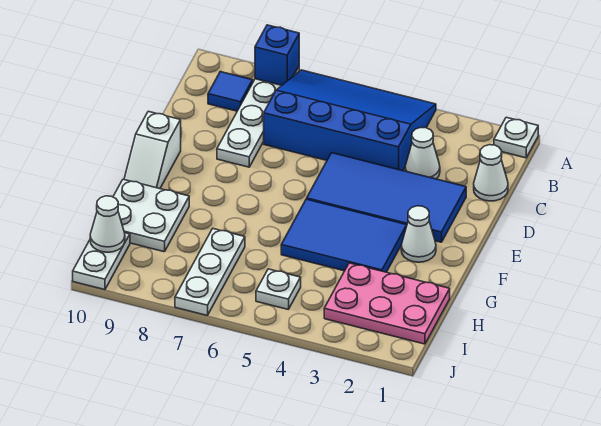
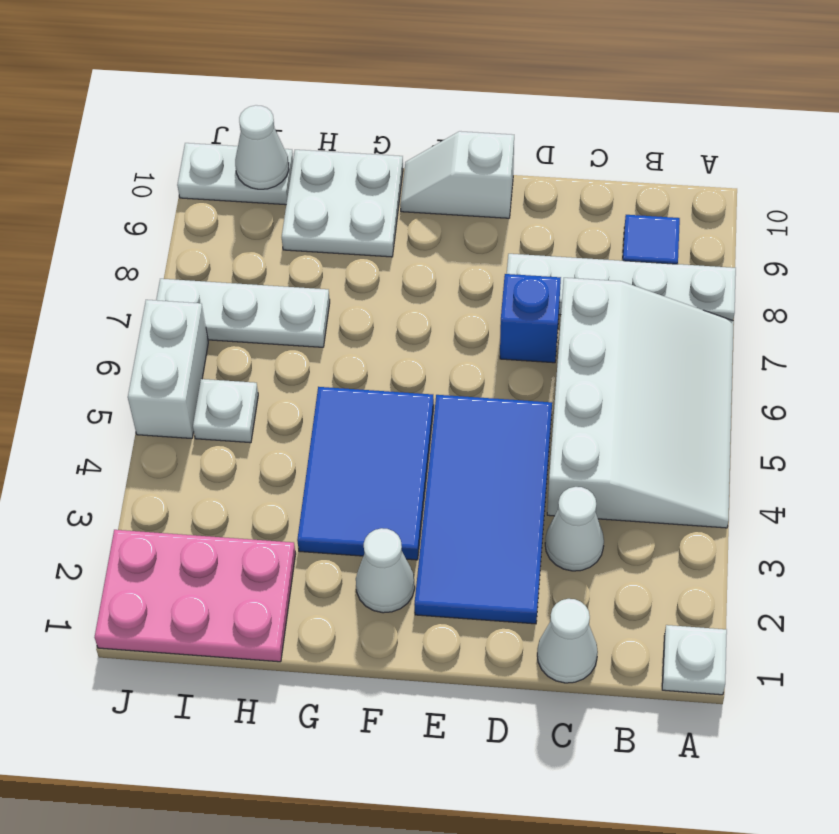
blue 3x4 slope [264,70,436,171] -> white 3x4 slope [547,278,734,528]
blue 1x1 brick [255,25,299,85] -> blue 1x1 brick moved to [500,274,561,363]
pink 2x3 plate [324,263,450,344] -> pink 2x3 plate turned to [95,530,296,662]
none -> white 1x2 brick [128,300,208,439]

